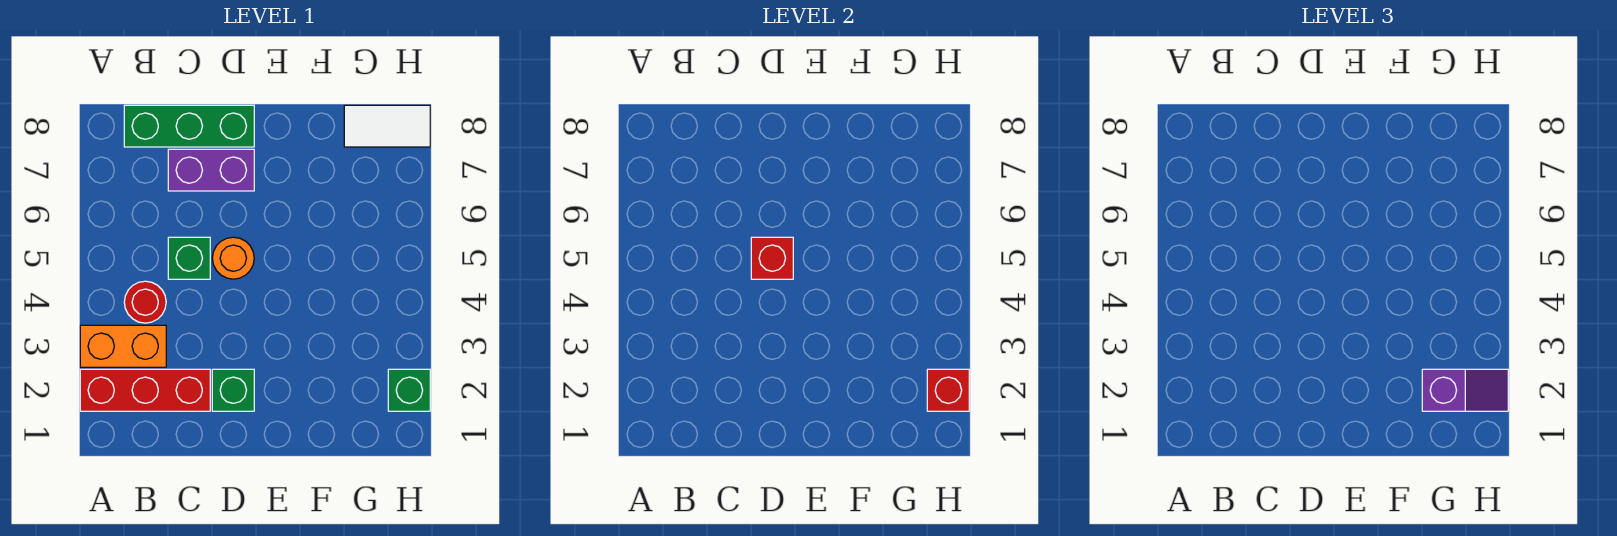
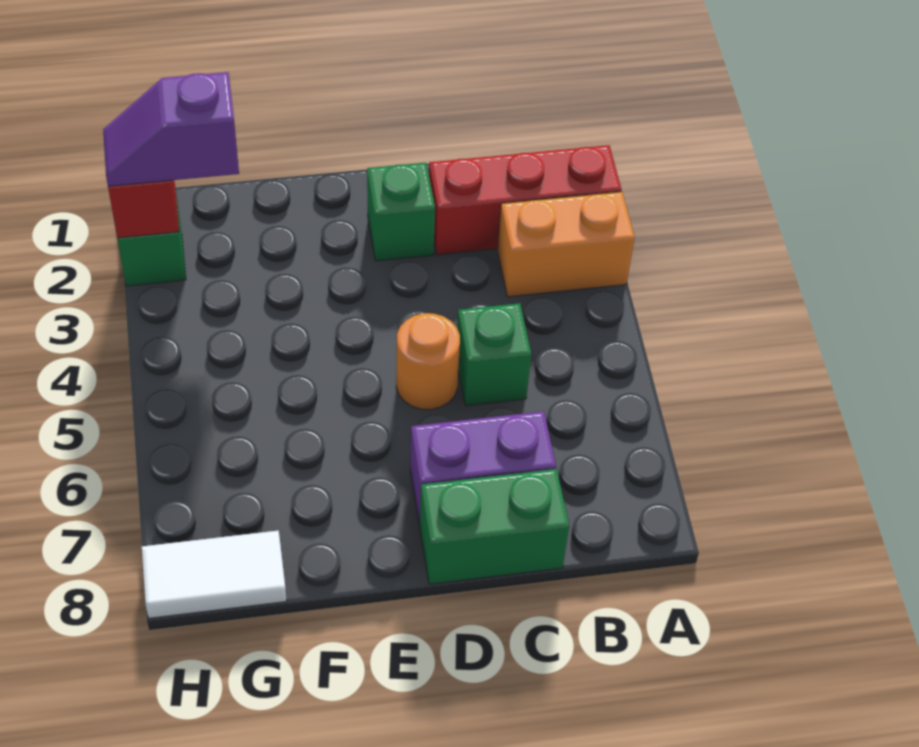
red 1x1 round brick [124,281,166,323] -> none
green 1x3 brick [124,105,254,147] -> green 1x2 brick [420,469,569,584]
red 1x1 brick [751,237,793,279] -> none

